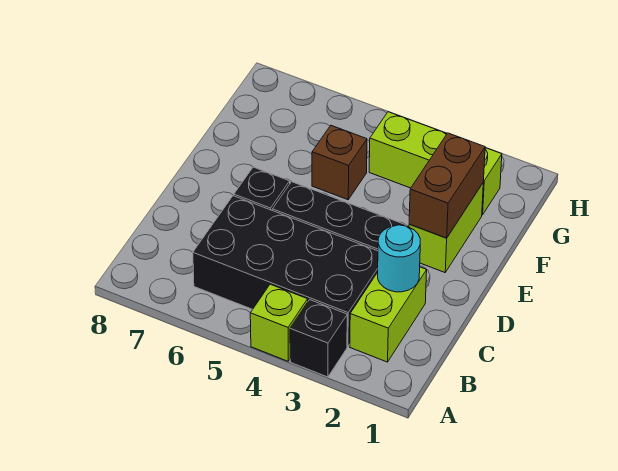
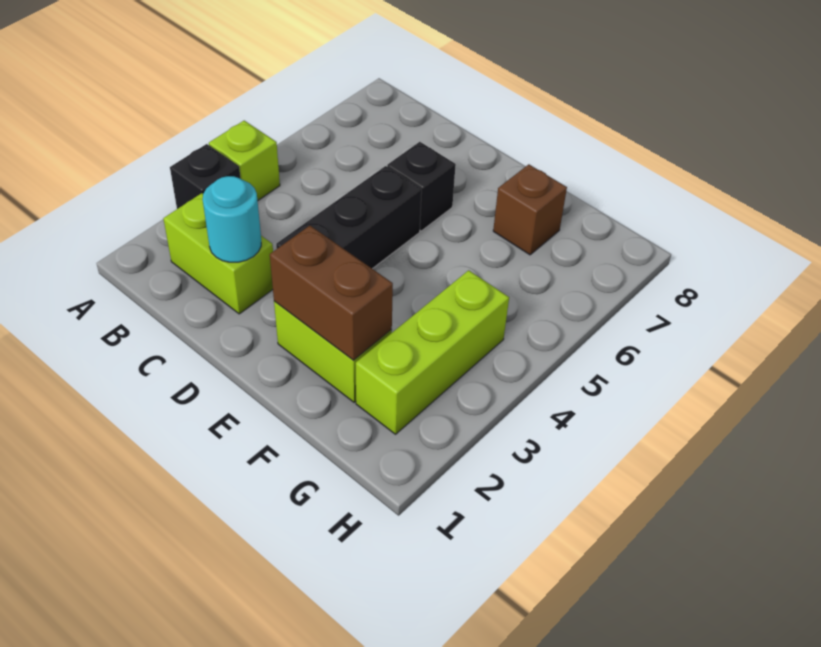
black 2x4 brick [193,196,378,347] -> none
brown 1x1 brick [312,126,367,200] -> brown 1x1 brick moved to [493,164,567,255]

